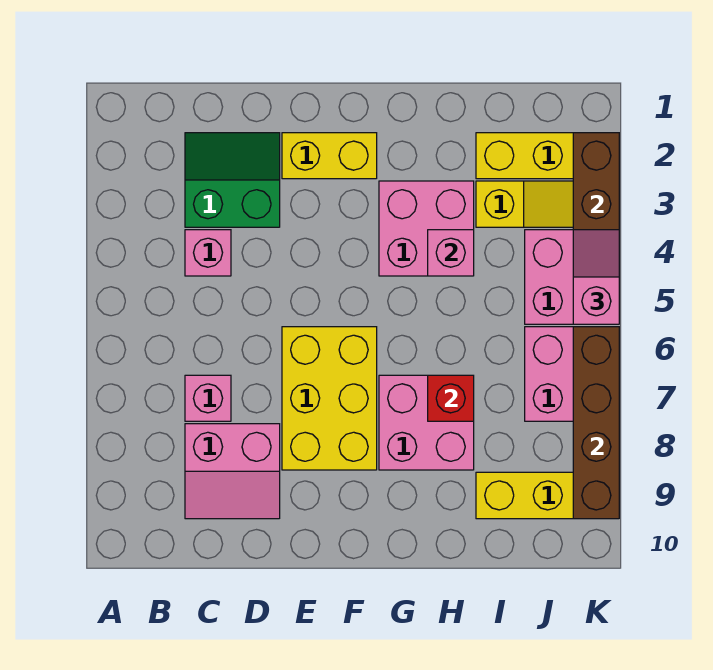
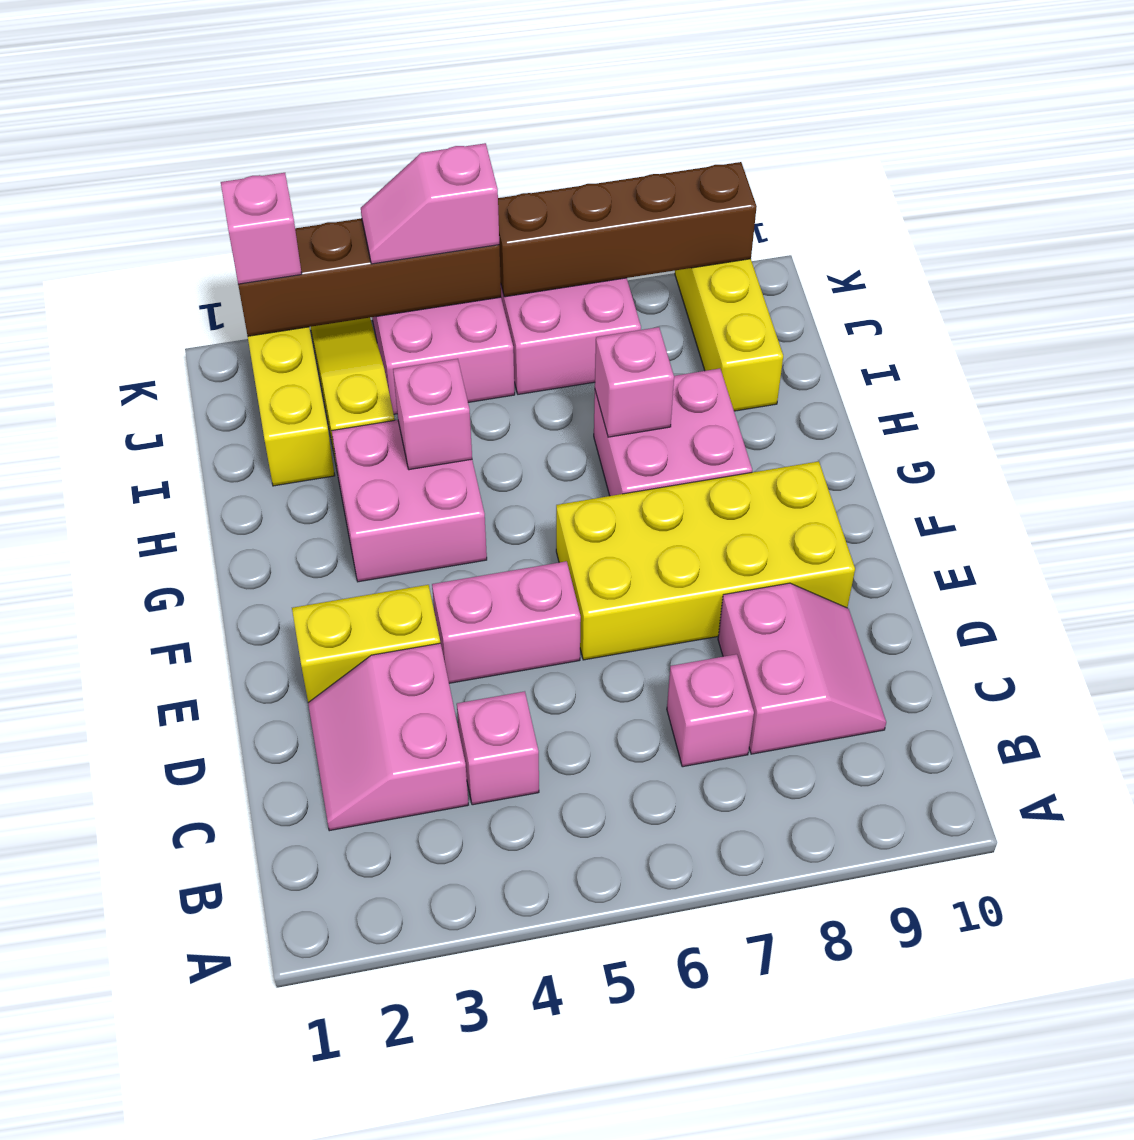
green 2x2 slope [185,133,280,227] -> pink 2x2 slope [308,643,468,831]
yellow 1x2 brick [282,133,377,179] -> yellow 1x2 brick turned to [292,585,440,702]
none -> pink 1x2 brick [432,561,581,683]
yellow 2x3 brick [282,327,377,470] -> yellow 2x4 brick [556,461,855,660]
red 1x1 brick [428,375,474,421] -> pink 1x1 brick [595,327,674,437]
none -> pink 1x1 brick [221,173,302,284]

